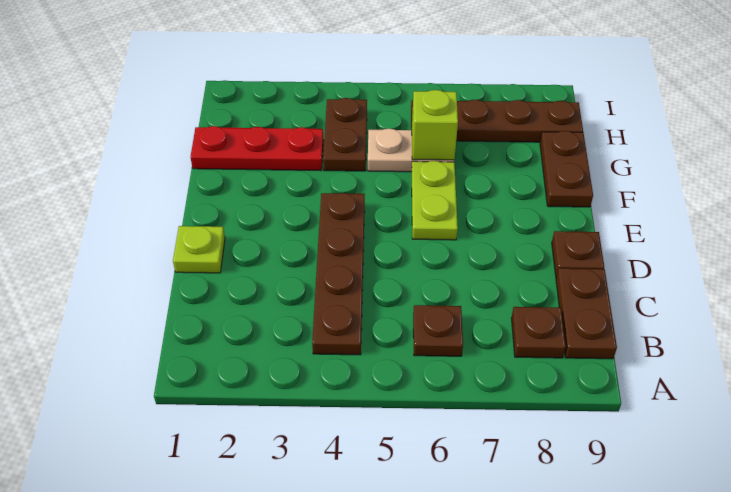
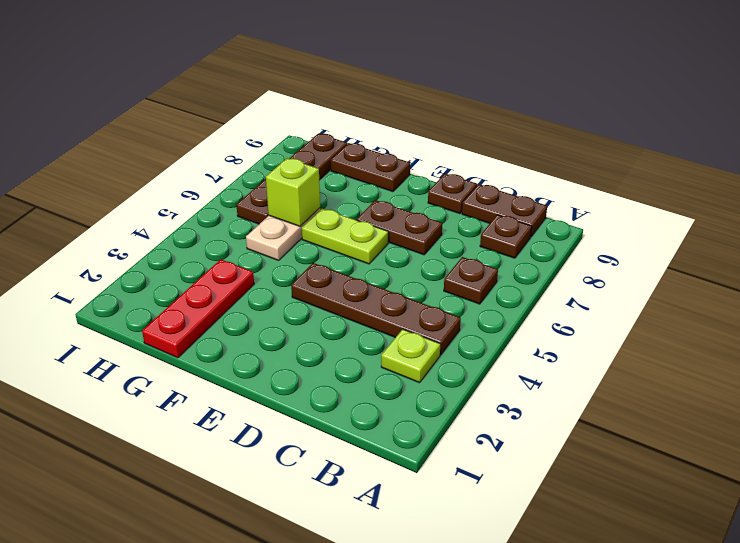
lime 1x1 plate [173,226,225,273] -> lime 1x1 plate moved to [381,329,441,383]
brown 1x2 plate [323,98,367,171] -> brown 1x2 plate moved to [356,200,442,255]

